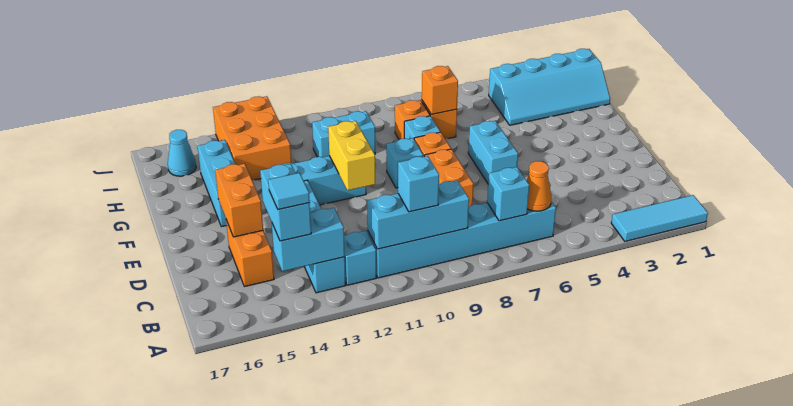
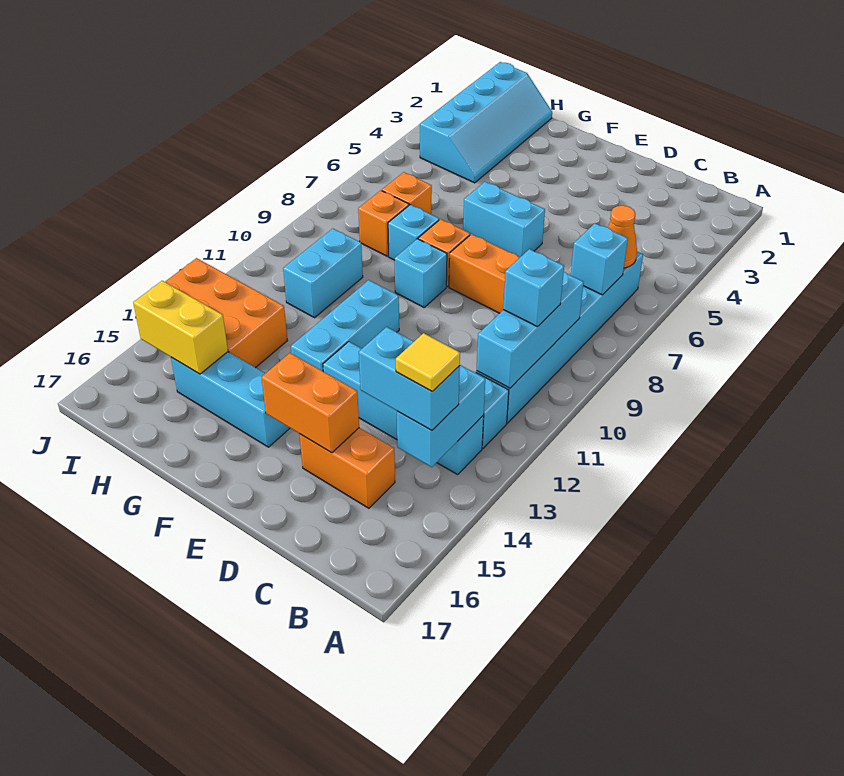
cyan 1x3 tile [611,195,708,241] -> none
cyan 1x1 tile [268,173,310,210] -> yellow 1x1 tile [396,333,460,391]
yellow 1x2 brick [328,121,375,190] -> yellow 1x2 brick moved to [133,281,228,374]
orange 1x1 brick [422,66,458,114] -> none
cyan 1x1 cone [168,130,196,176] -> none

